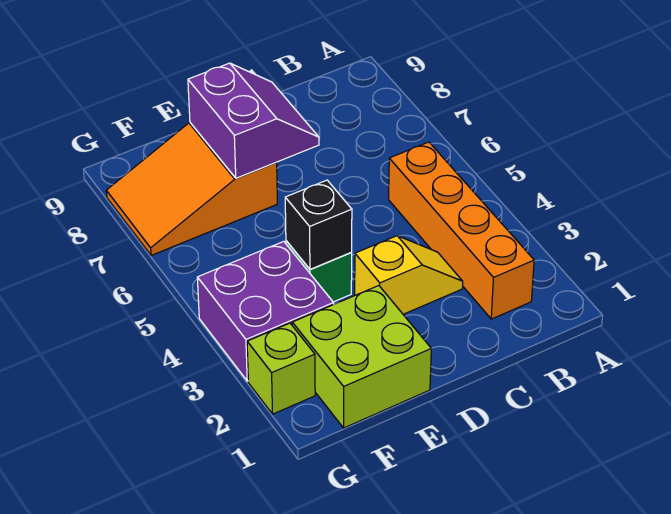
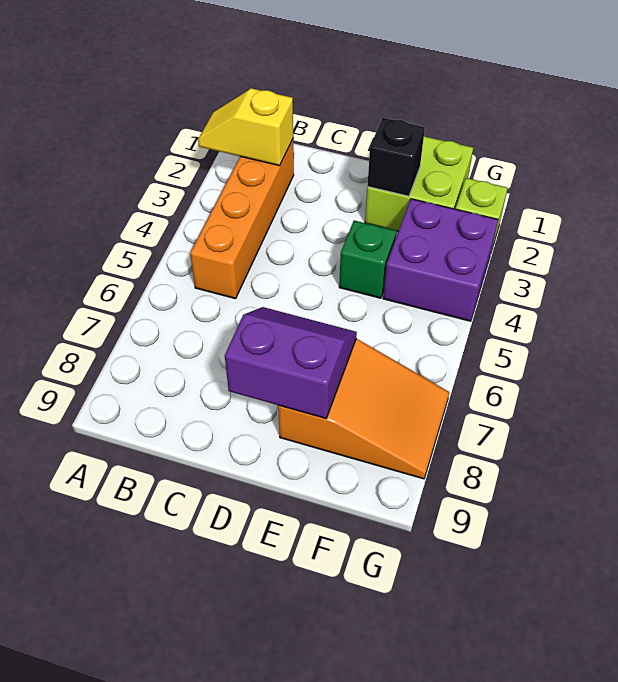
yellow 1x2 slope [355,236,463,314] -> yellow 1x2 slope moved to [198,88,293,166]
purple 2x2 slope [188,63,319,178] -> purple 2x2 slope turned to [225,307,357,419]
black 1x1 brick [285,180,352,269] -> black 1x1 brick moved to [367,118,425,196]

